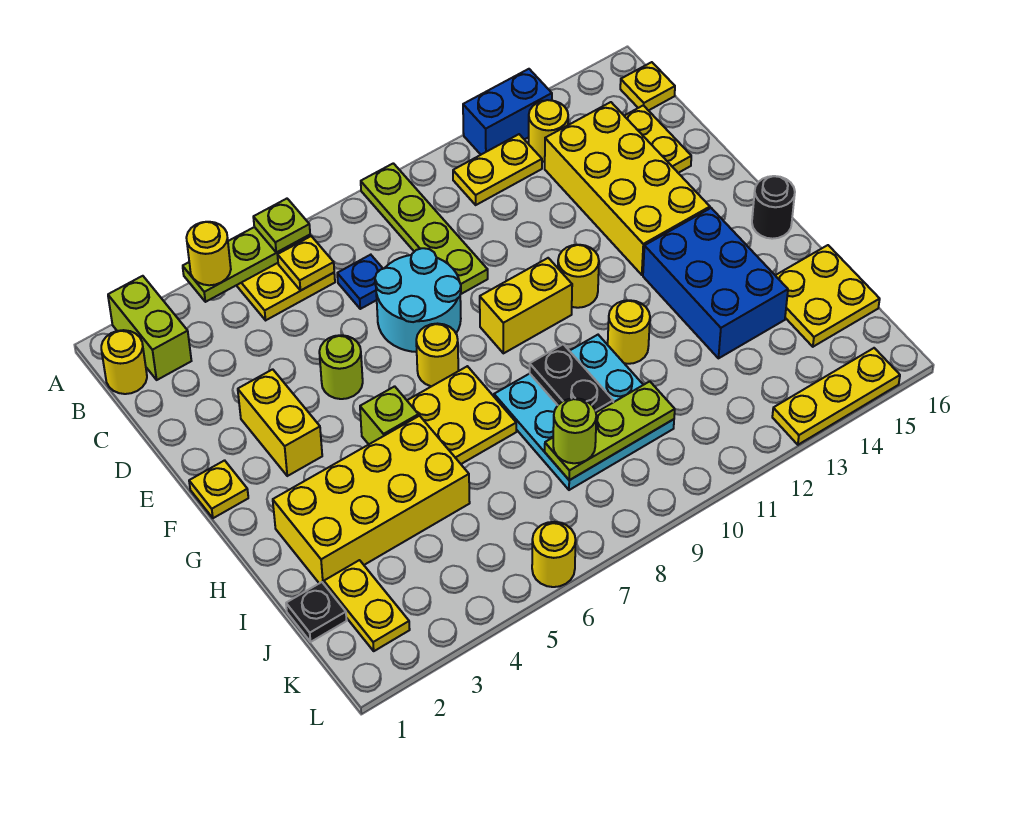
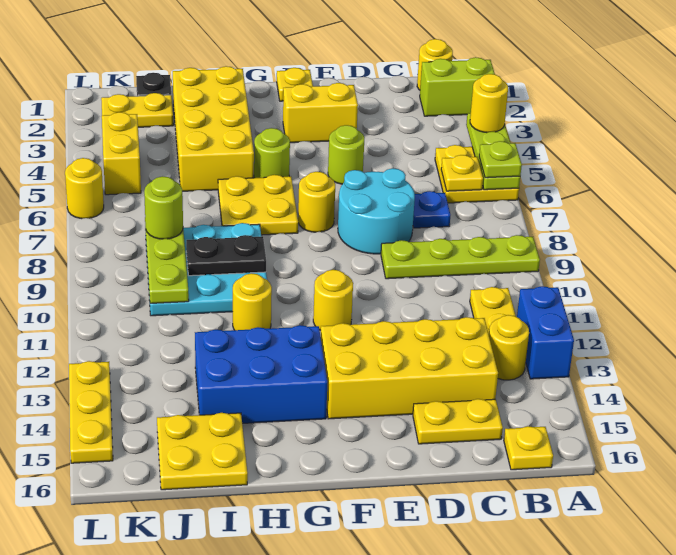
yellow 1x2 brick [480,258,572,353] -> yellow 1x2 brick moved to [102,112,141,195]
lime 1x1 brick [360,386,418,444] -> lime 1x1 round brick [254,128,290,178]
black 1x1 round brick [752,176,795,239] -> none

